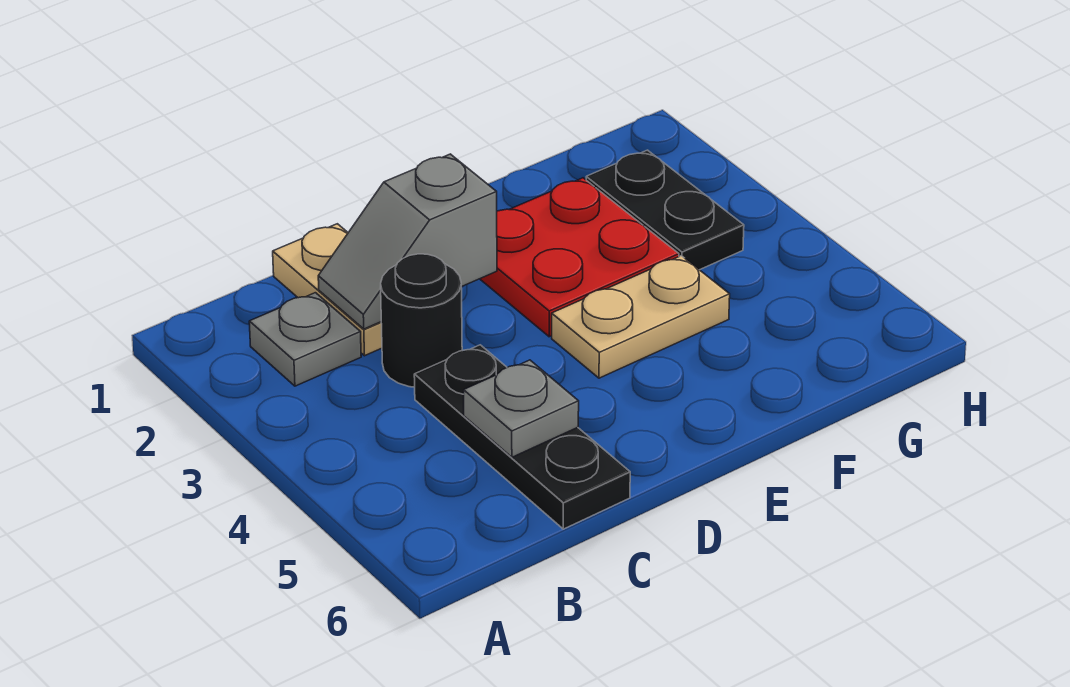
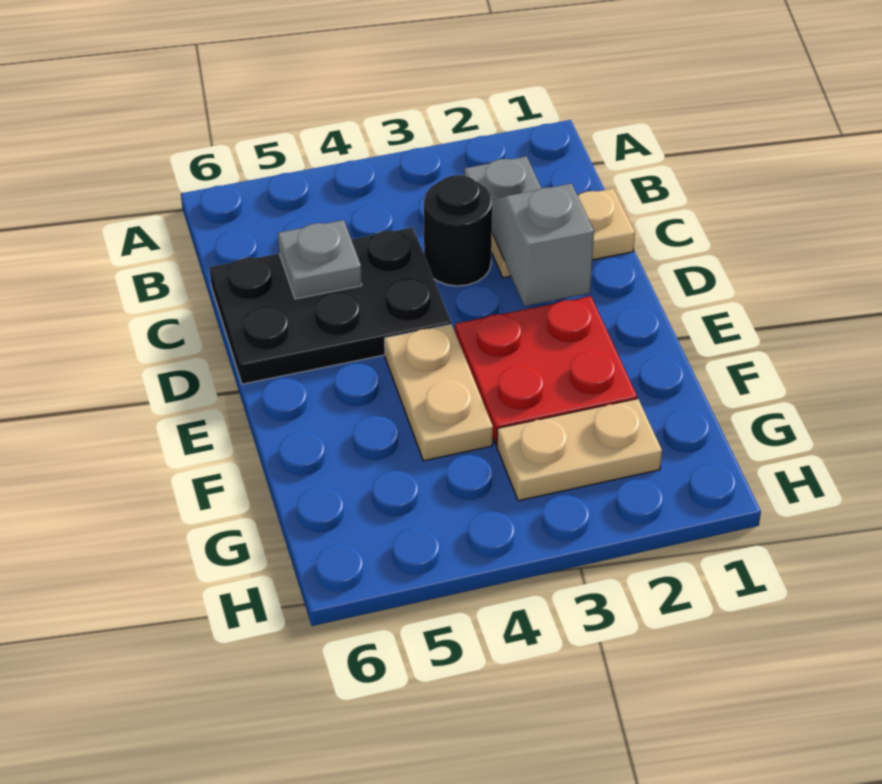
black 1x3 plate [414,345,630,529] -> black 2x3 plate [209,227,451,384]
black 1x2 plate [586,150,744,270] -> tan 1x2 plate [497,399,662,501]

